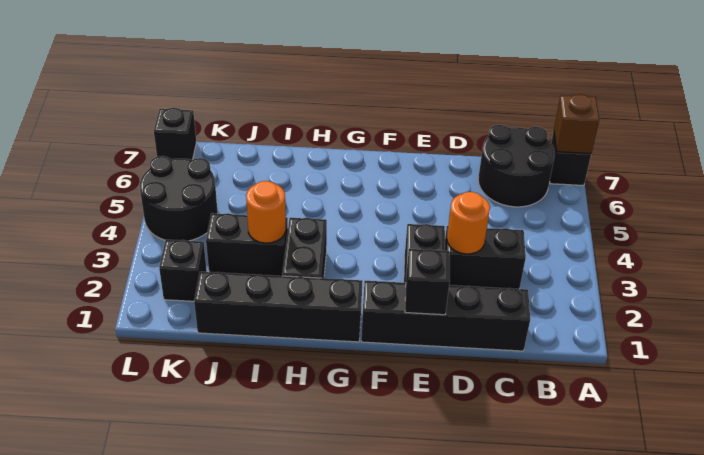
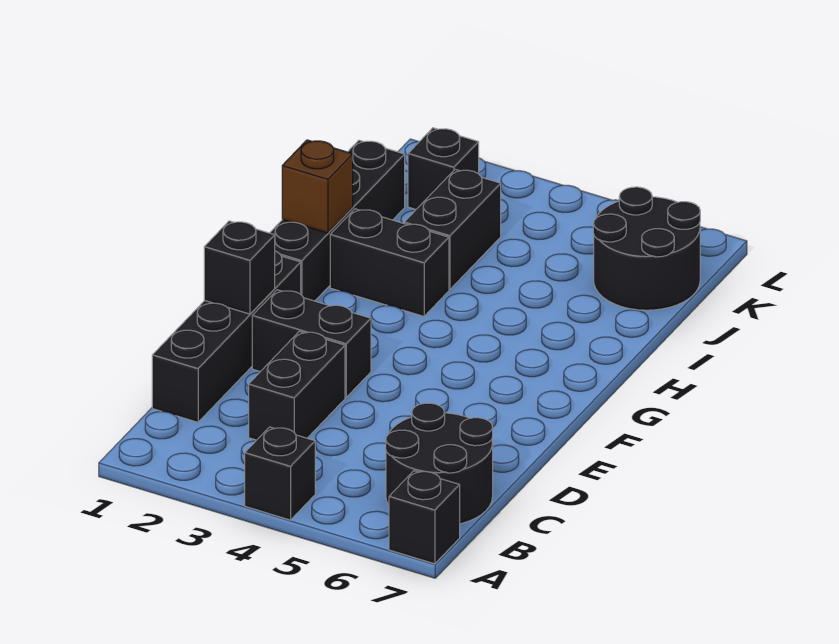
brown 1x1 brick [554,94,599,153] -> brown 1x1 brick moved to [282,140,353,233]
orange 1x1 round brick [447,192,490,254] -> none
orange 1x1 round brick [246,181,286,243] -> none
black 2x2 round brick [140,156,218,241] -> black 2x2 round brick moved to [593,187,700,310]
black 1x1 brick [154,108,196,160] -> black 1x1 brick moved to [245,427,315,520]

